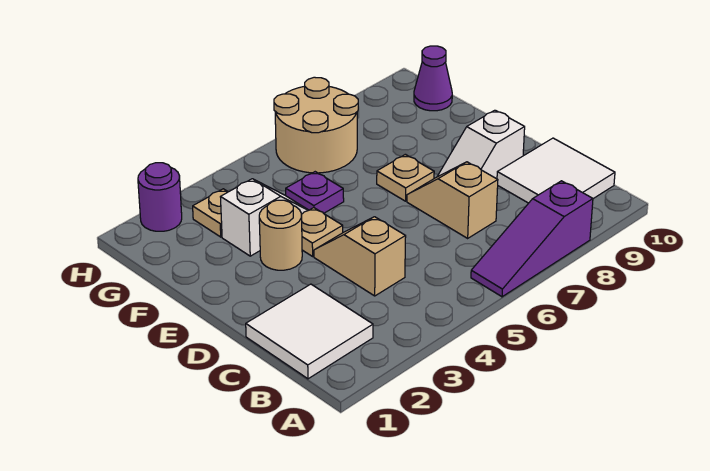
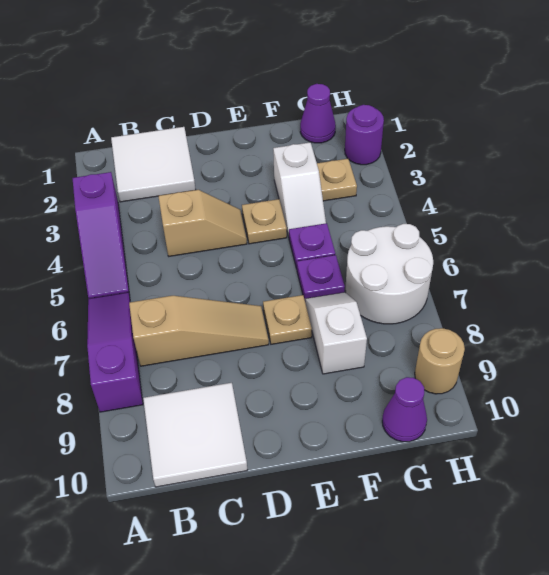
none -> purple 1x3 slope [72,172,129,299]
tan 1x2 slope [407,162,498,238] -> tan 1x3 slope [129,296,269,366]
white 1x2 slope [437,110,525,179] -> white 1x2 slope moved to [305,292,367,374]
tan 1x1 round brick [259,200,302,270] -> tan 1x1 round brick moved to [415,328,465,394]
none -> purple 1x1 plate [297,255,345,300]
none -> purple 1x1 cone [300,84,336,143]
tan 2x2 round brick [274,77,358,173] -> white 2x2 round brick [346,224,433,324]

